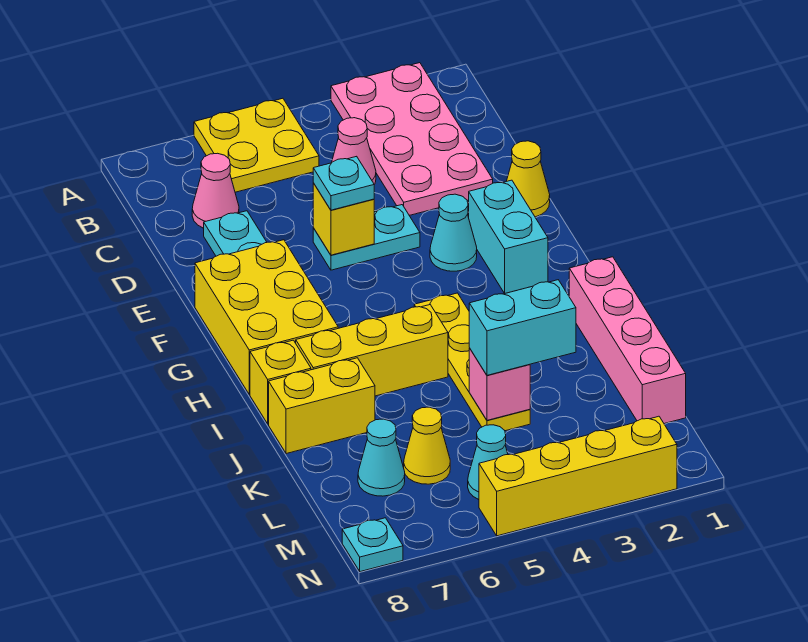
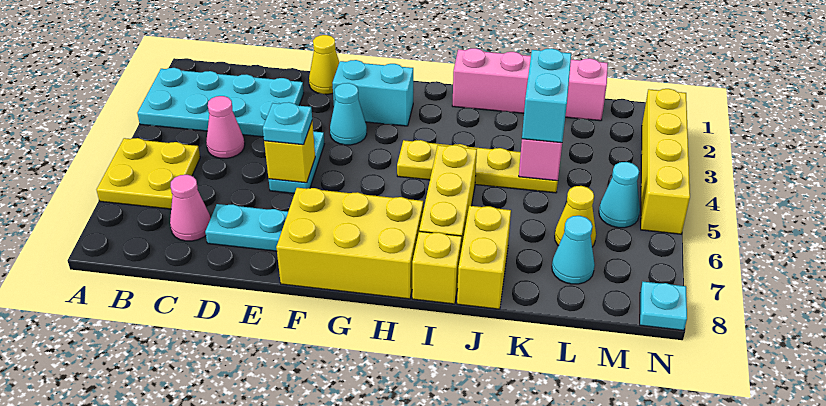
pink 2x4 plate [331,63,493,215] -> cyan 2x4 plate [137,68,304,137]

